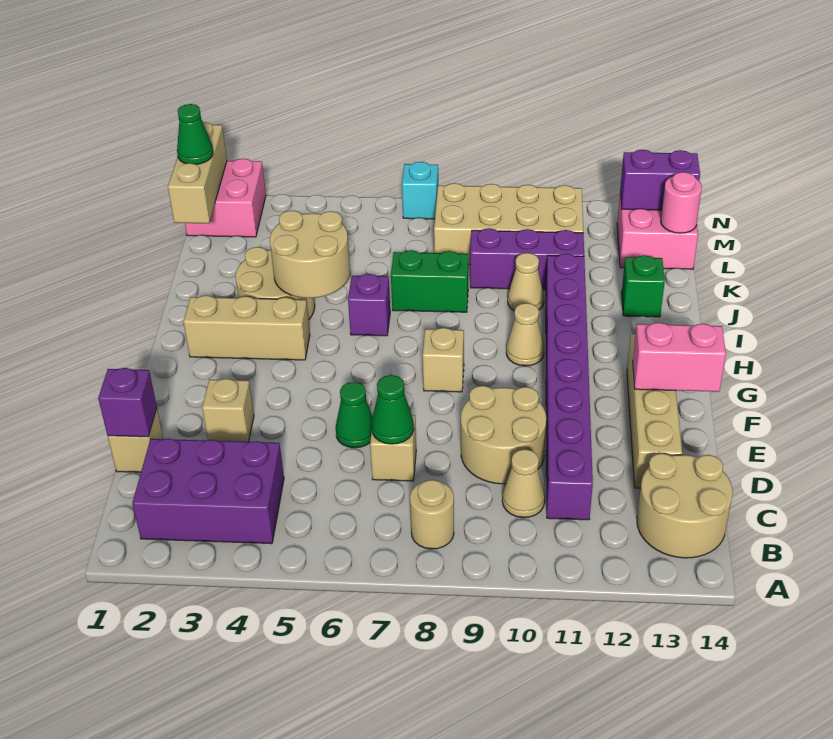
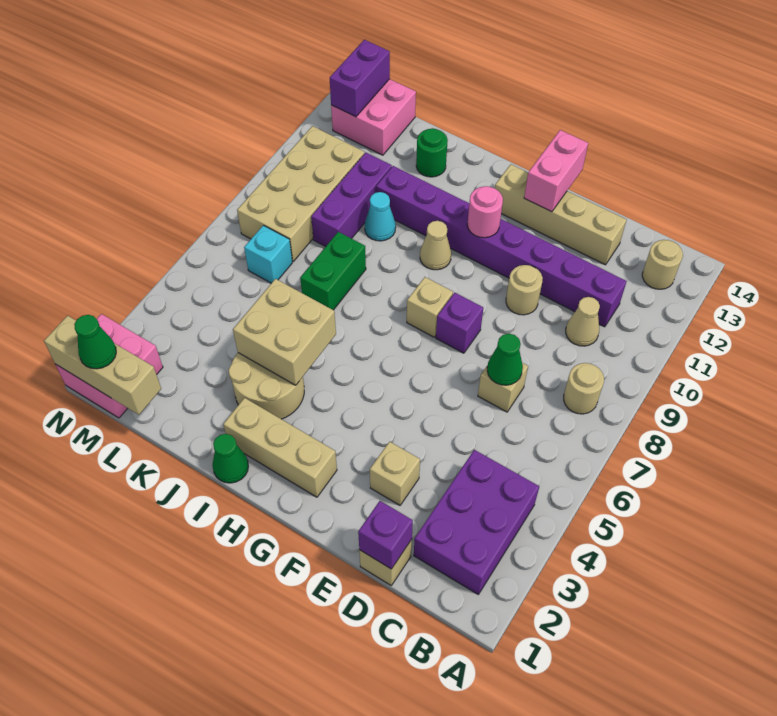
tan 2x2 round brick [637,453,733,558] -> tan 1x1 round brick [642,240,683,289]
tan 2x2 round brick [461,386,546,484] -> tan 1x1 round brick [506,265,543,315]
green 1x1 cone [336,382,373,448] -> green 1x1 cone moved to [213,434,249,483]
tan 1x3 brick [184,295,310,360] -> tan 1x3 brick turned to [223,398,337,497]
tan 2x2 round brick [270,211,350,298] -> tan 2x2 brick [233,279,336,385]
purple 1x1 brick [348,274,390,336] -> purple 1x1 brick moved to [436,293,483,353]
tan 1x1 cone [508,253,544,311] -> cyan 1x1 cone [365,192,396,241]
green 1x1 brick [622,255,665,317] -> green 1x1 round brick [416,128,448,177]
pink 1x1 round brick [661,172,702,233] -> pink 1x1 round brick moved to [467,186,503,238]
cyan 1x1 brick [402,162,438,219] -> cyan 1x1 brick moved to [244,225,292,283]

